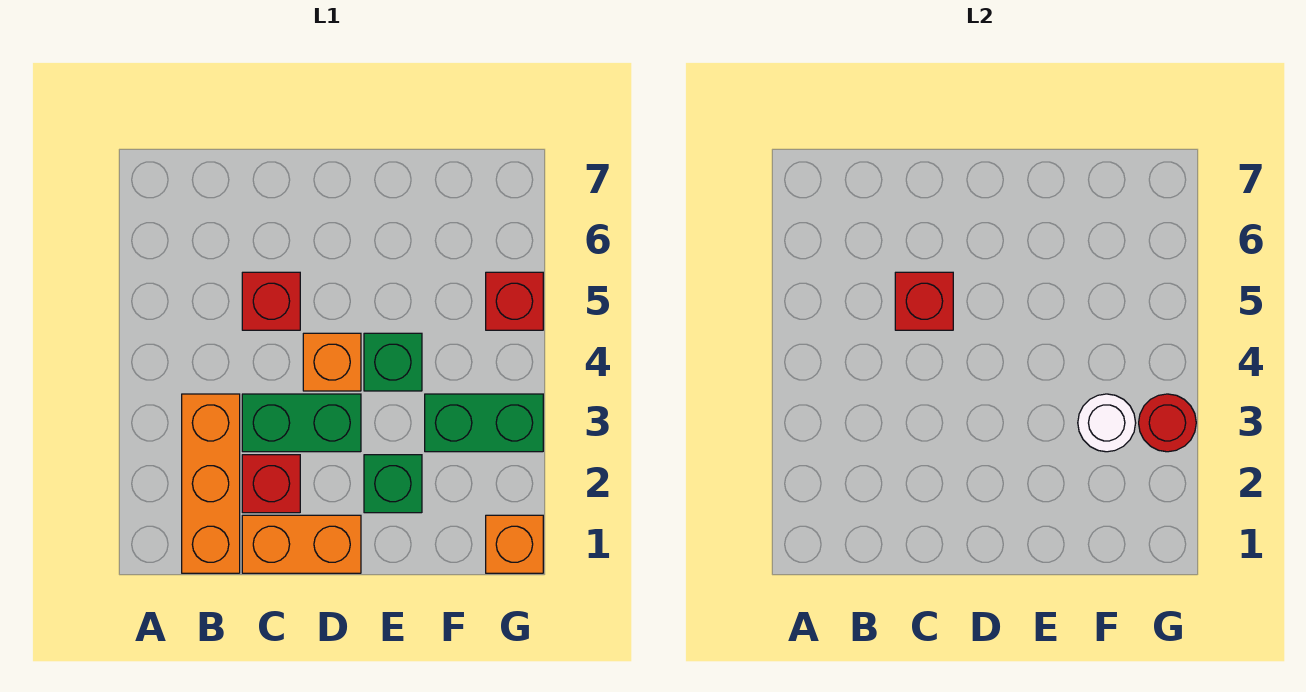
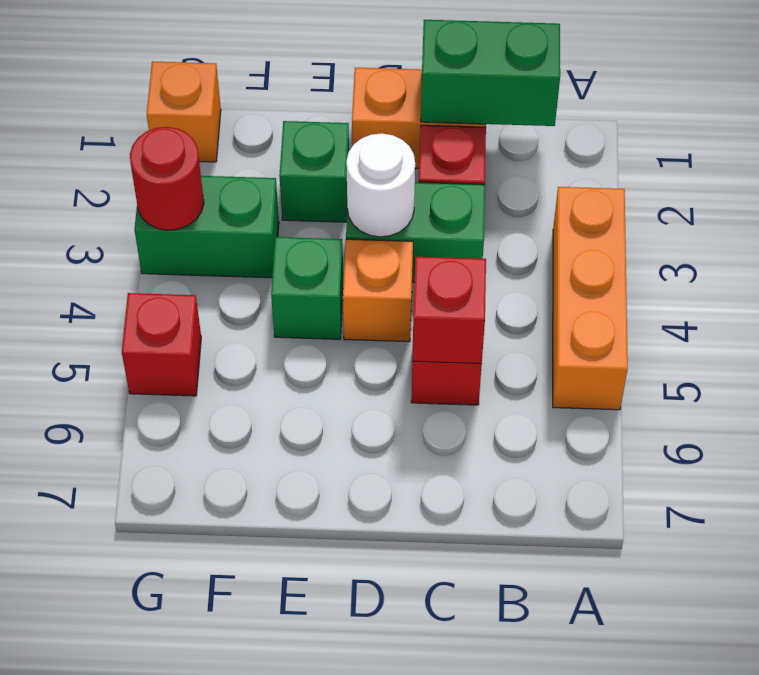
orange 1x3 brick [182,394,240,573] -> orange 1x3 brick moved to [553,187,628,410]
none -> green 1x2 brick [421,20,560,126]
white 1x1 round brick [1078,394,1136,452] -> white 1x1 round brick moved to [346,133,415,237]

